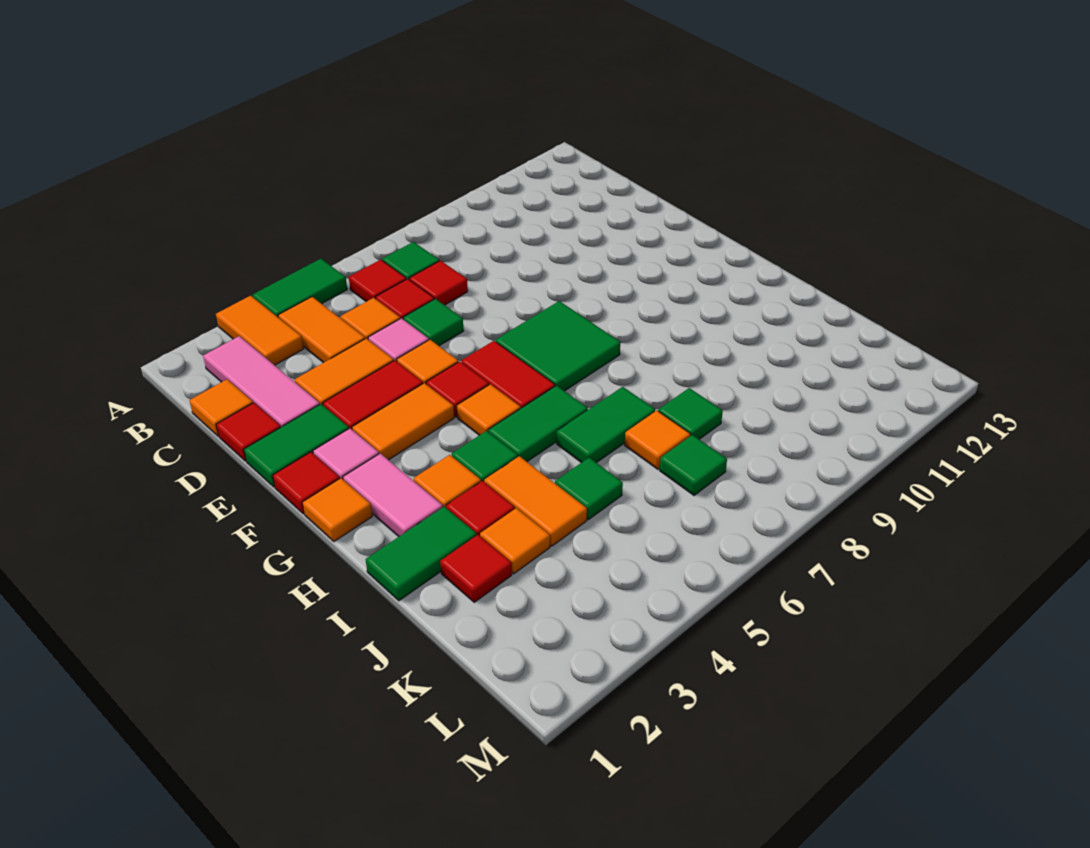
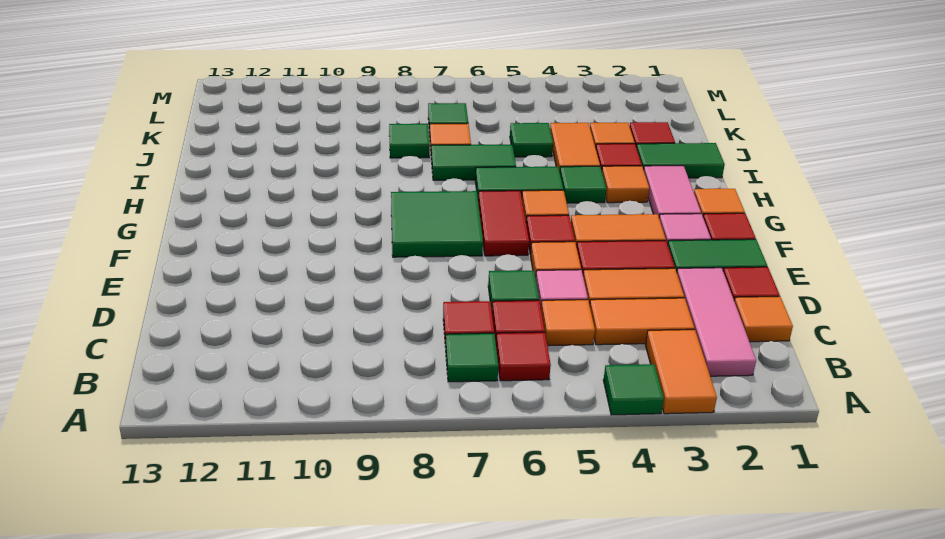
green 1x2 tile [253,259,347,317] -> green 1x1 tile [603,364,664,415]
orange 1x2 tile [278,297,365,363] -> orange 1x2 tile turned to [590,298,694,345]

